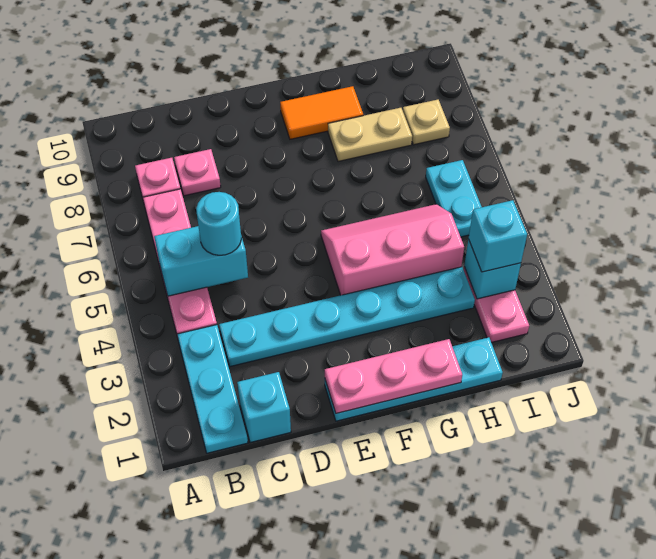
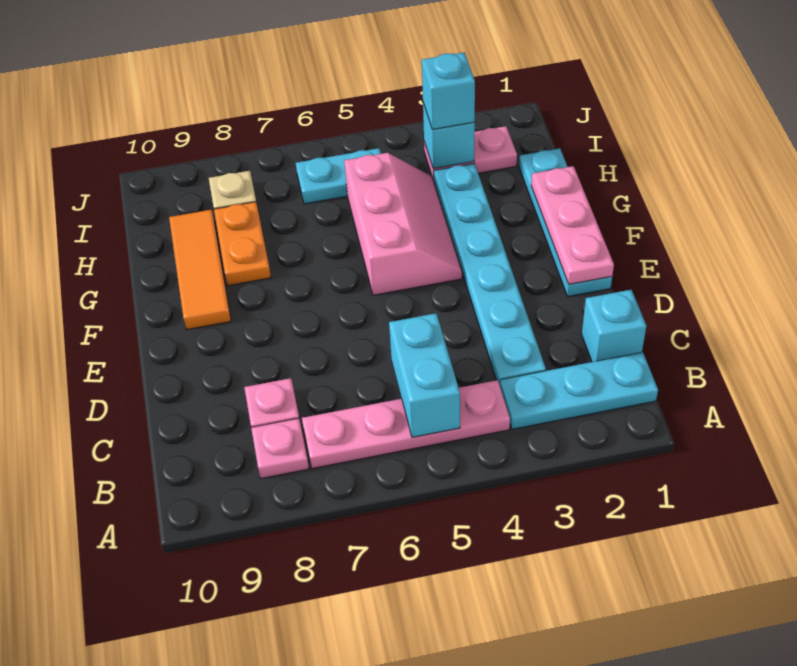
cyan 1x1 round brick [196,192,241,255] -> none
pink 2x3 slope [321,204,464,295] -> pink 2x3 slope turned to [344,153,462,295]
orange 1x2 tile [280,86,363,139] -> orange 1x3 tile [169,210,231,330]
tan 1x2 plate [328,108,412,162] -> orange 1x2 plate [214,202,271,286]

